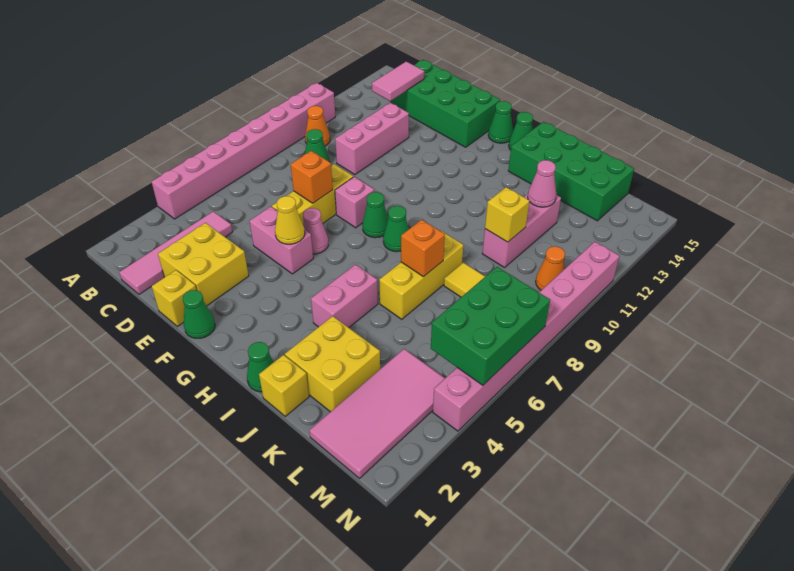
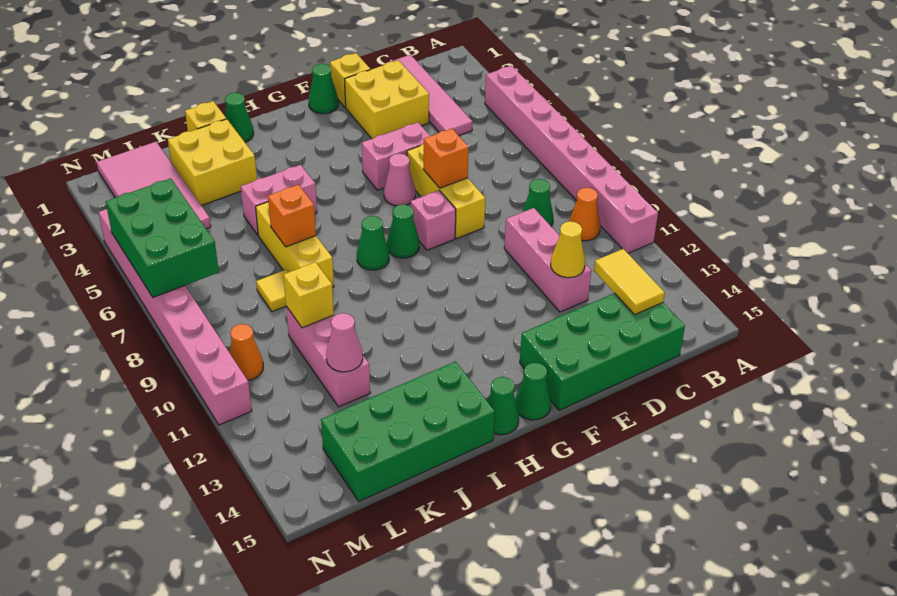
pink 1x2 tile [372,62,424,101] -> yellow 1x2 tile [594,249,665,314]
yellow 1x1 cone [275,196,305,244] -> yellow 1x1 cone moved to [551,221,585,278]
pink 1x2 brick [311,265,378,328] -> pink 1x2 brick turned to [241,165,317,235]

